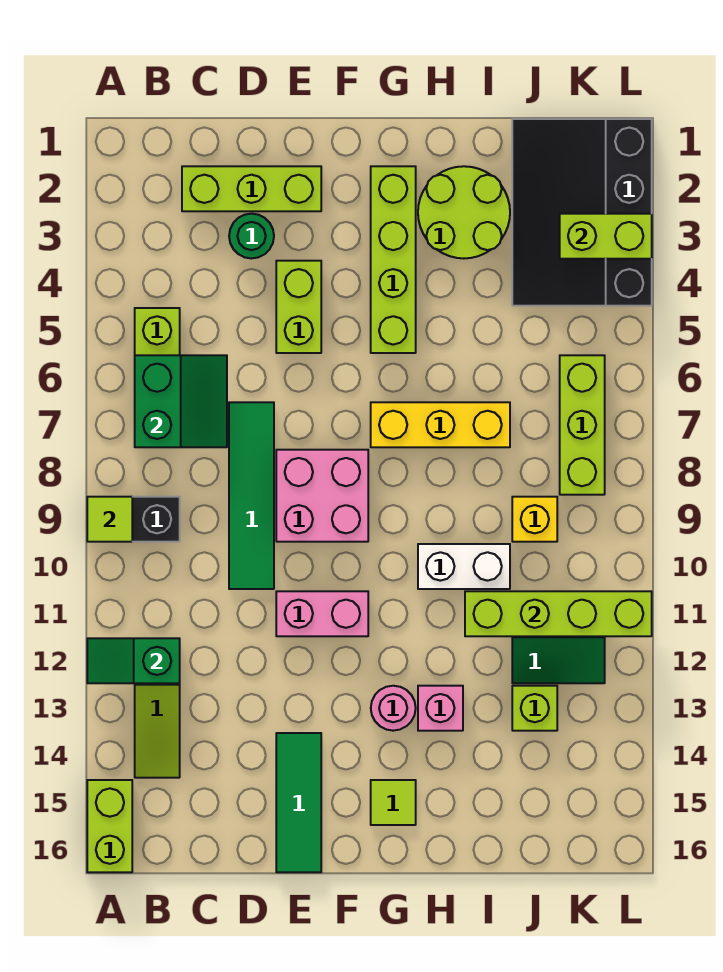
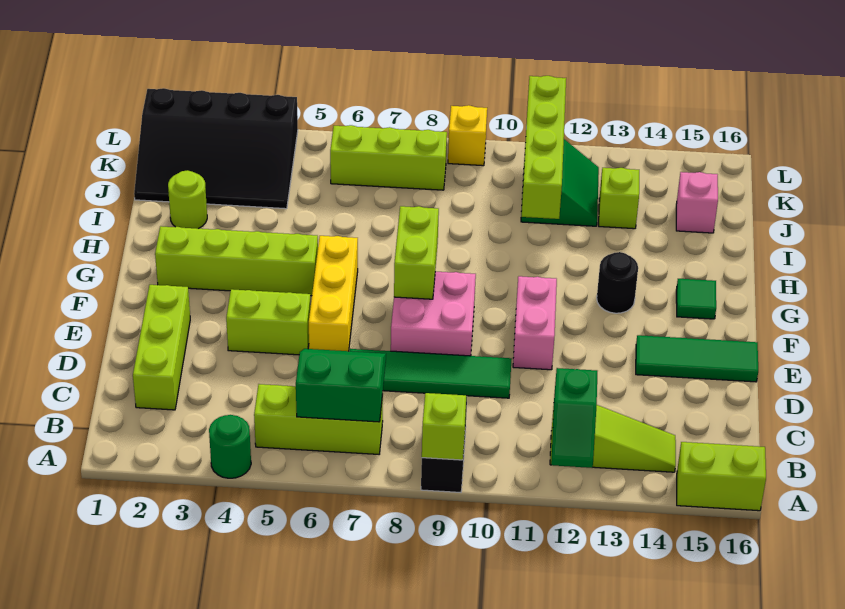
lime 1x1 tile [87,497,132,542] -> lime 1x1 brick [422,393,466,460]
green 1x1 round brick [229,214,274,258] -> green 1x1 round brick moved to [209,415,251,478]
yellow 1x3 brick [371,402,510,447] -> yellow 1x3 brick moved to [309,236,358,351]
pink 1x1 round brick [371,686,416,731] -> black 1x1 round brick [597,252,638,313]
lime 1x1 tile [371,780,416,825] -> green 1x1 tile [676,279,716,319]
lime 2x2 round brick [418,166,510,258] -> lime 1x1 round brick [168,170,207,229]
white 1x2 brick [418,544,510,589] -> none
pink 1x1 brick [418,686,463,731] -> pink 1x1 brick moved to [676,172,718,233]
yellow 1x1 brick [512,497,557,542] -> yellow 1x1 brick moved to [448,105,487,166]
lime 1x2 brick [560,214,652,259] -> lime 1x2 brick moved to [394,206,439,299]

